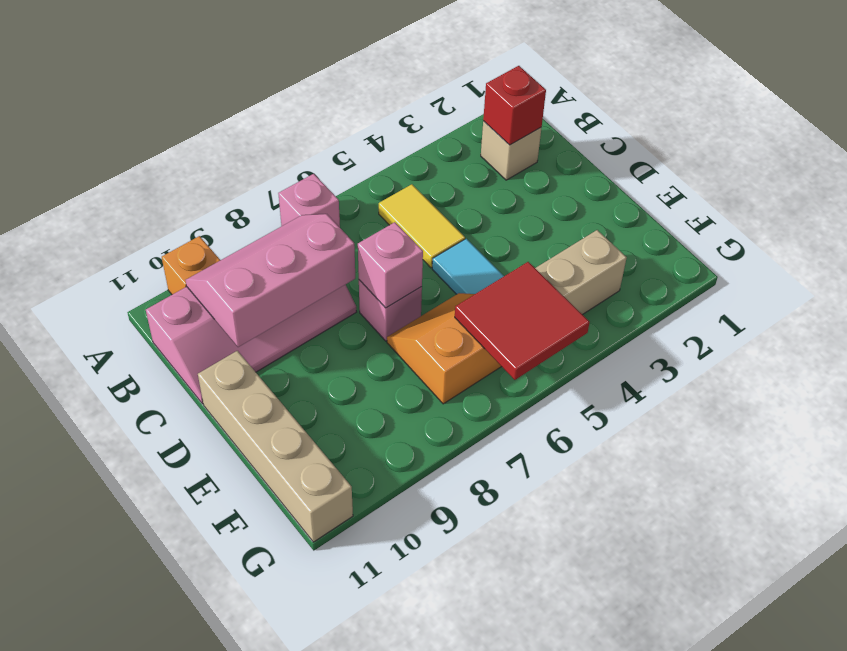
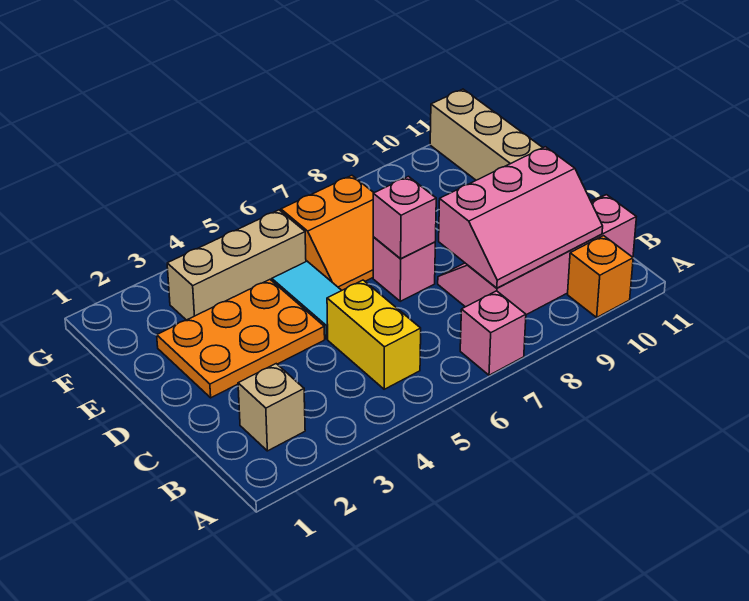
red 1x1 brick [483,66,546,145] -> none
yellow 1x2 tile [379,184,465,268] -> yellow 1x2 brick [327,280,421,389]
none -> orange 2x3 plate [157,280,325,398]
red 2x2 tile [455,262,590,380] -> none

